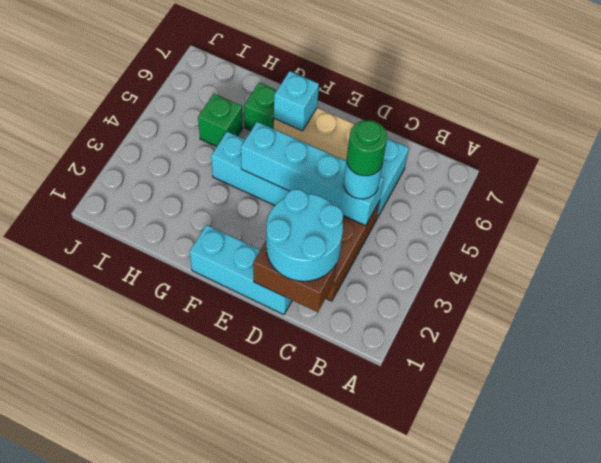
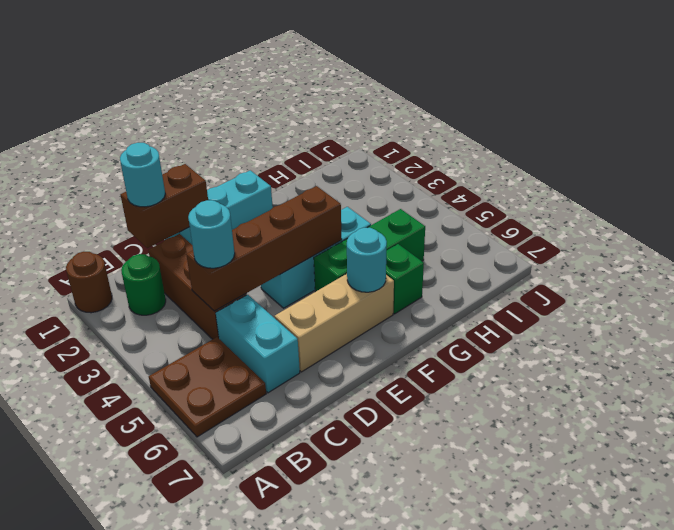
none -> brown 1x1 round brick [66,252,112,313]
none -> brown 2x2 plate [149,337,266,437]
cyan 2x2 round brick [266,189,343,281] -> cyan 1x1 round brick [120,143,165,207]
cyan 1x4 brick [241,122,384,226] -> brown 1x4 brick [186,186,342,311]
green 1x1 round brick [347,120,387,176] -> green 1x1 round brick moved to [121,254,166,315]
cyan 1x1 brick [274,71,319,131] -> cyan 1x1 round brick [347,228,387,292]
green 1x1 brick [198,94,242,146] -> green 1x3 brick [314,209,425,292]

